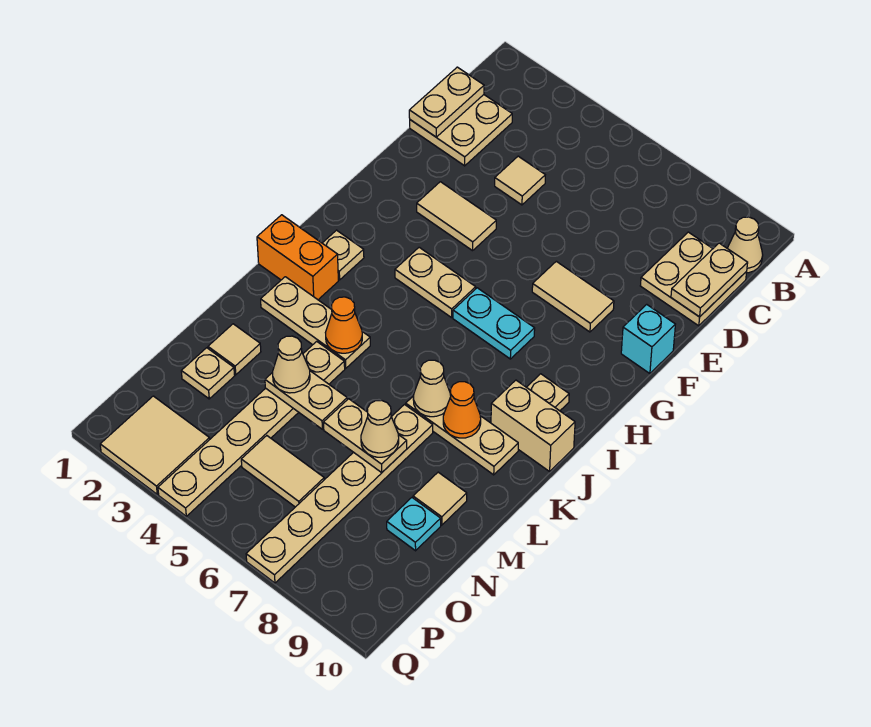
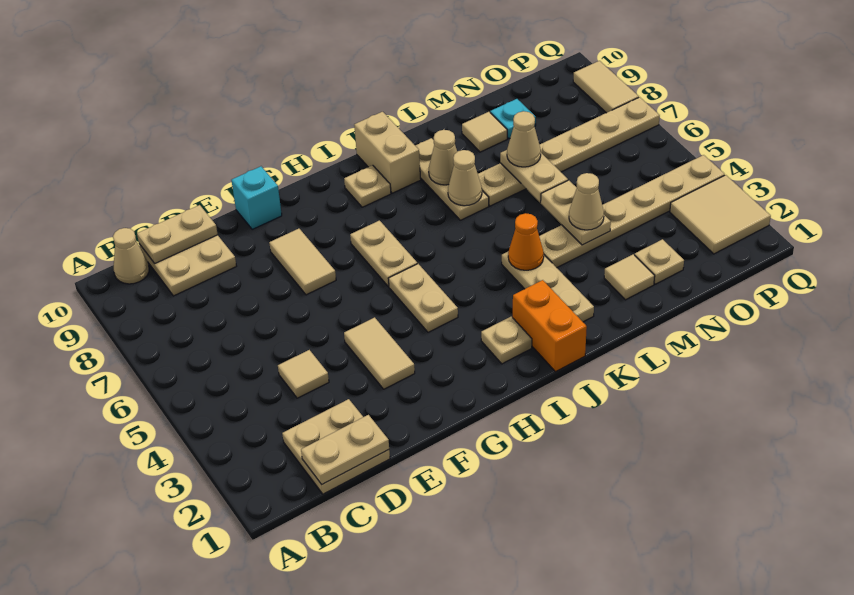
cyan 1x2 plate [453,288,535,359] -> tan 1x2 plate [350,221,417,286]
orange 1x1 cone [443,382,481,438] -> tan 1x1 cone [429,130,457,185]
tan 1x2 tile [241,436,324,507] -> tan 1x2 tile moved to [573,61,639,113]

